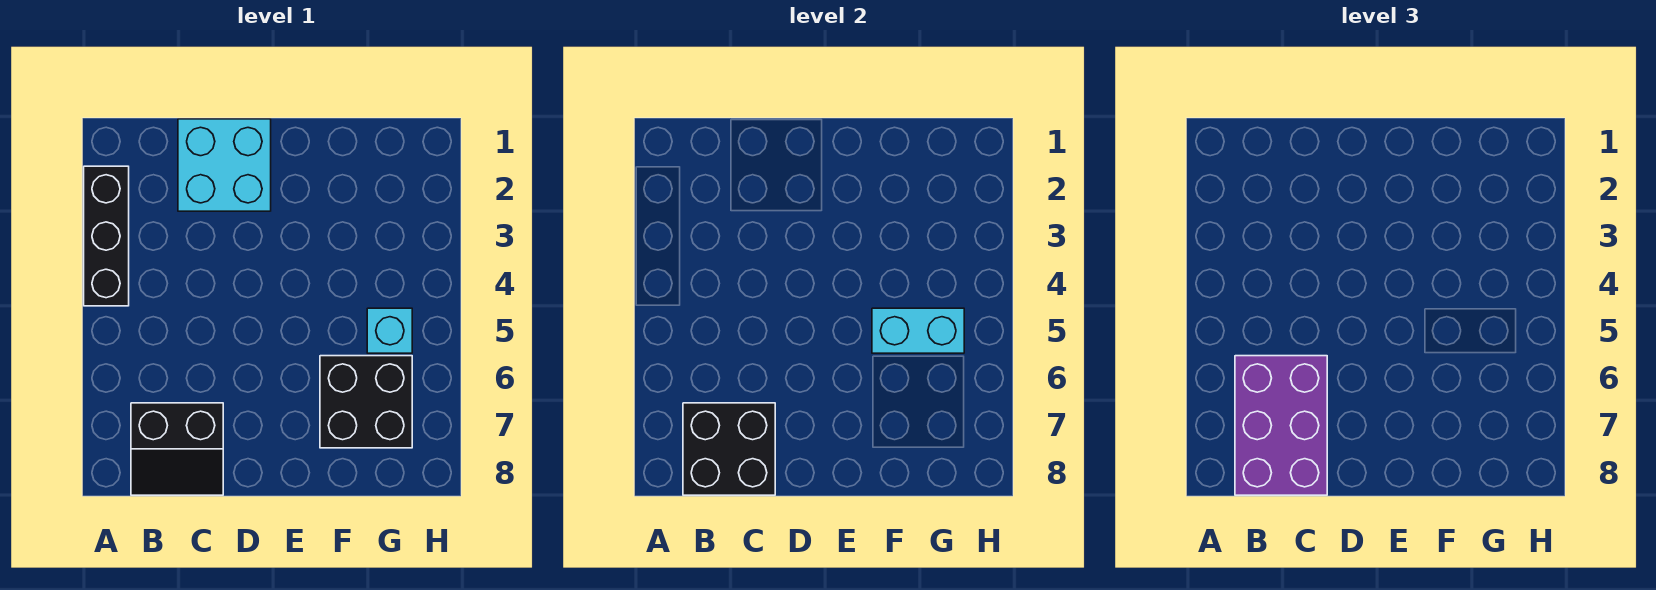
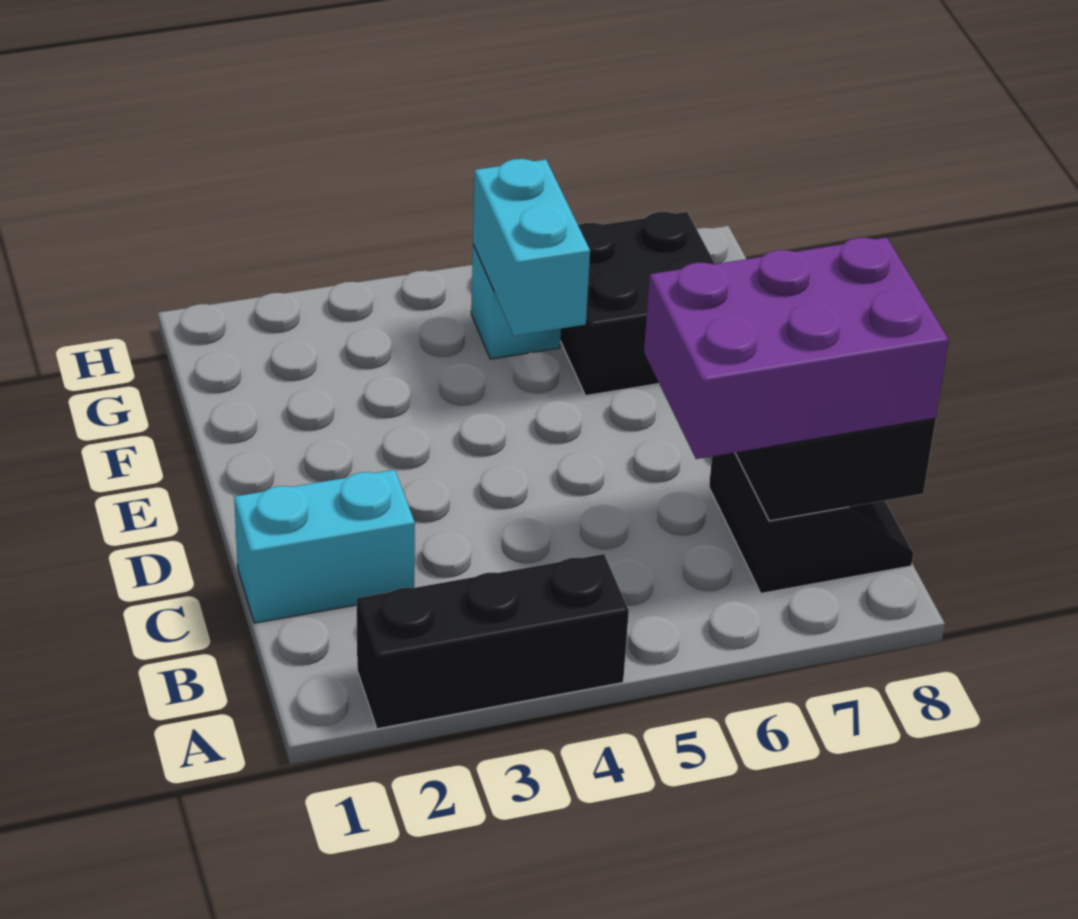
cyan 2x2 brick [178,119,271,211] -> cyan 1x2 brick [234,470,415,623]

